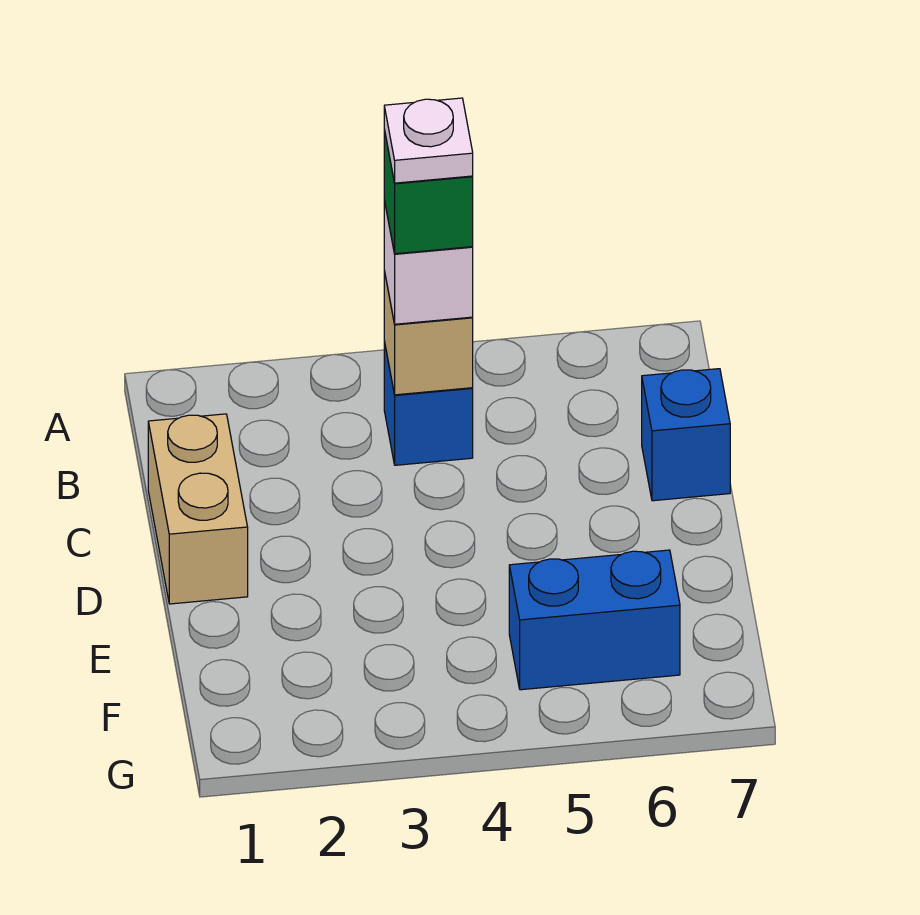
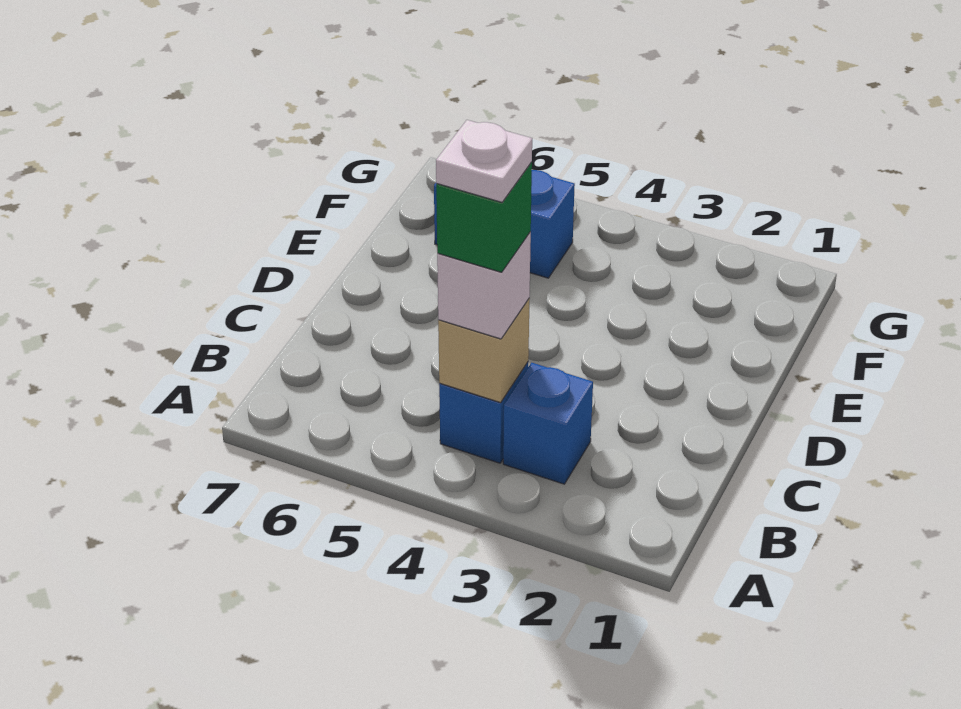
tan 1x2 brick [148,414,248,604] -> none
blue 1x1 brick [642,369,730,501] -> blue 1x1 brick moved to [503,363,593,484]

